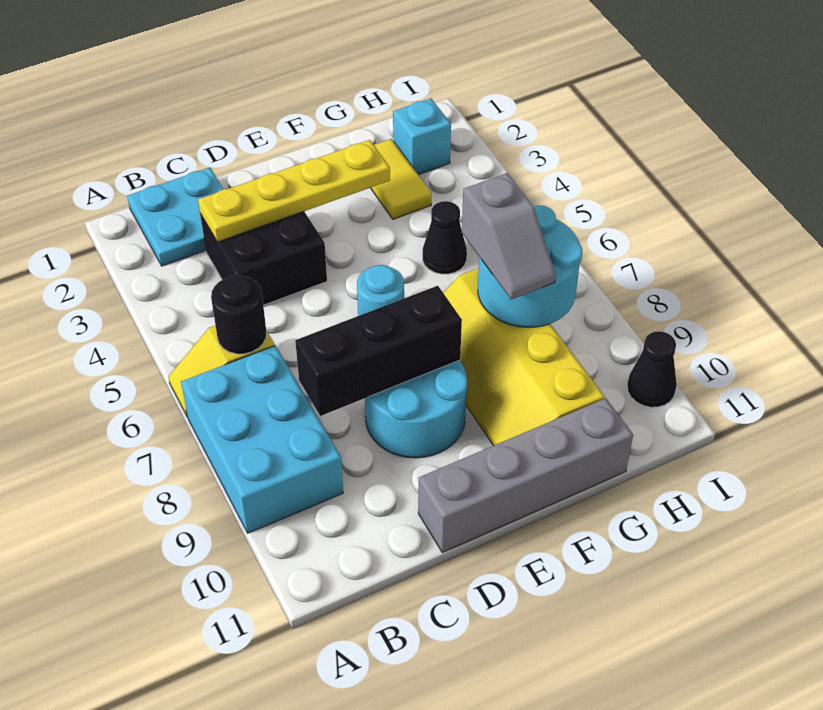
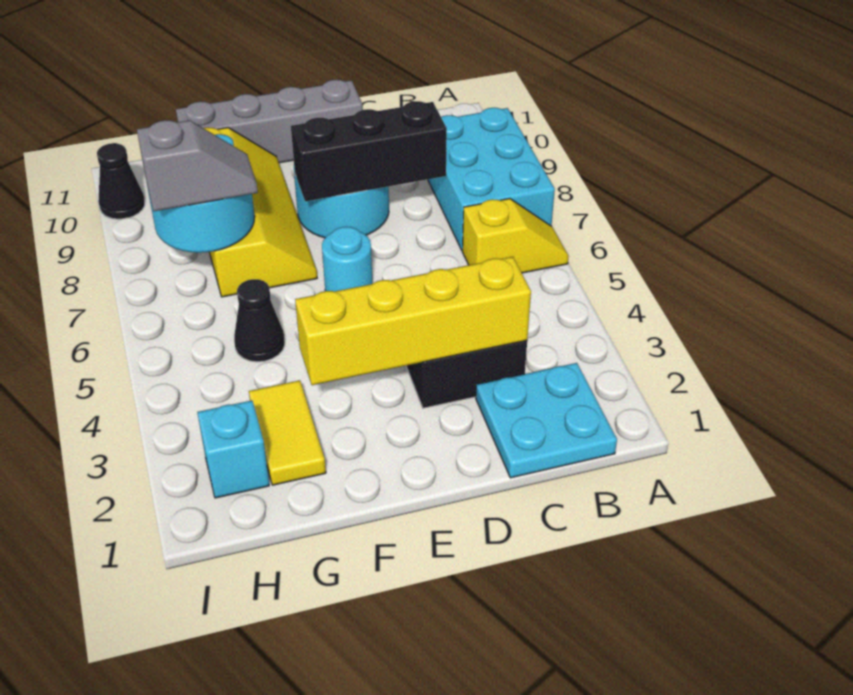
black 1x1 round brick [211,275,266,354] -> none
yellow 1x4 plate [198,140,390,242] -> yellow 1x4 brick [295,257,531,385]
grey 1x2 slope [462,173,556,300] -> grey 1x2 slope turned to [137,120,258,211]

